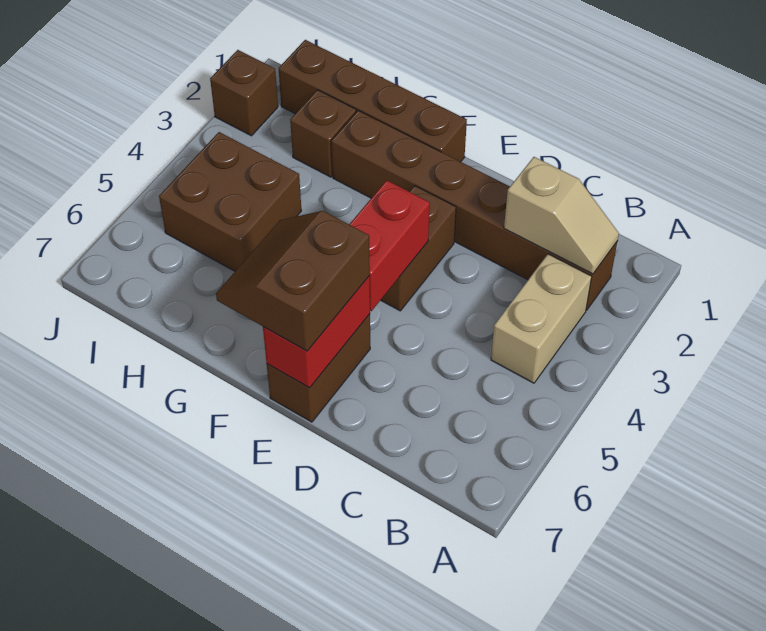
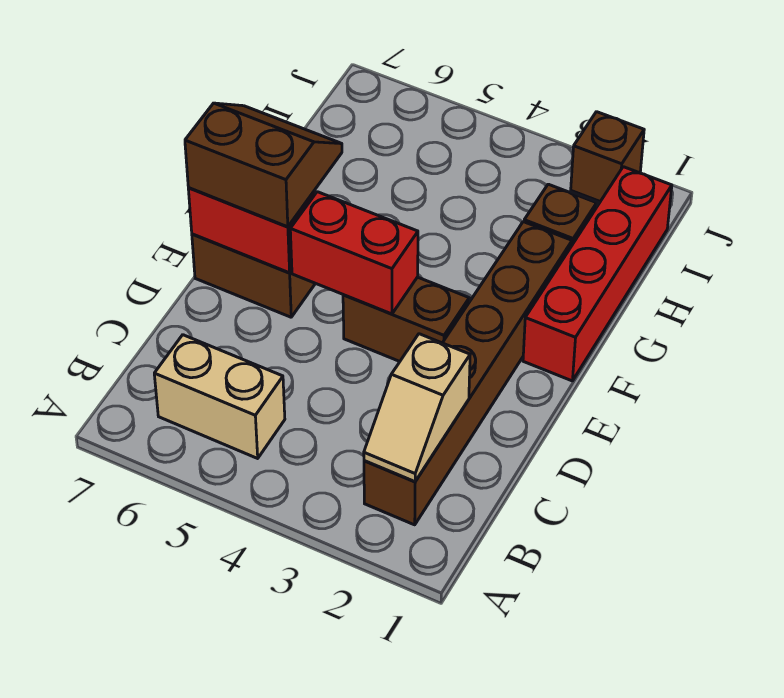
tan 1x2 brick [491,254,592,383] -> tan 1x2 brick moved to [154,335,285,458]
brown 1x4 brick [279,40,467,162] -> red 1x4 brick [523,167,672,381]
brown 2x2 brick [159,132,301,271] -> none

